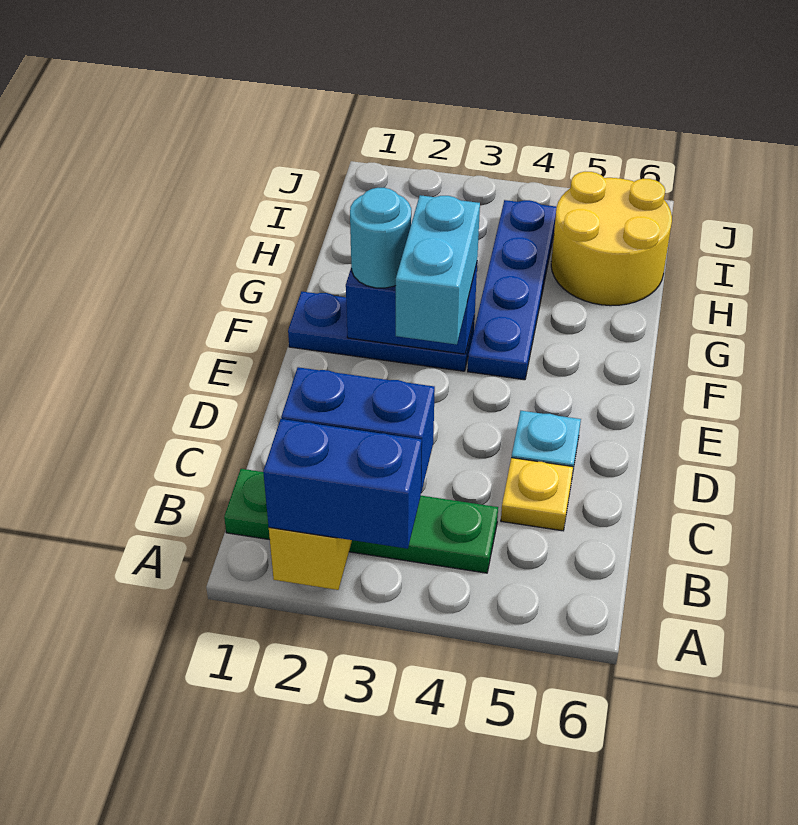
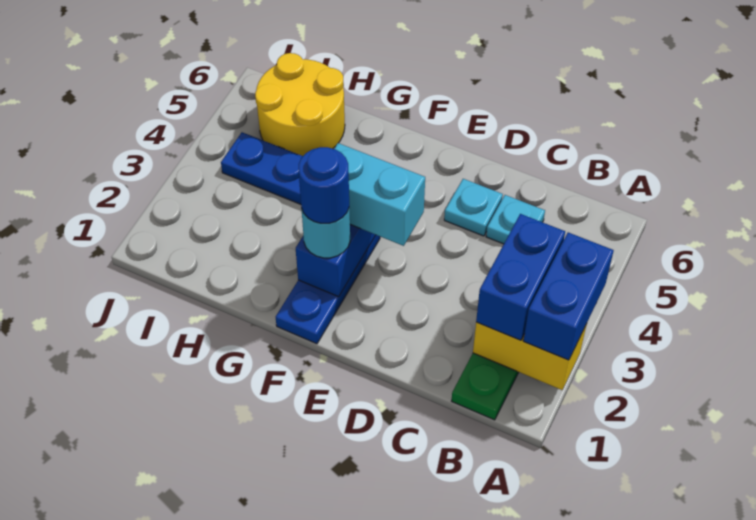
yellow 1x1 plate [501,458,573,531] -> cyan 1x1 plate [486,195,545,244]
none -> blue 1x1 round brick [299,147,349,223]

